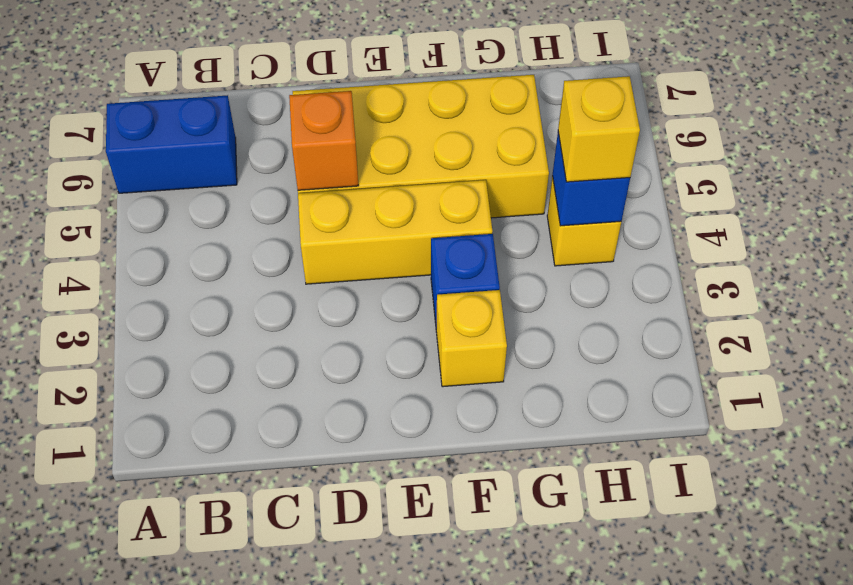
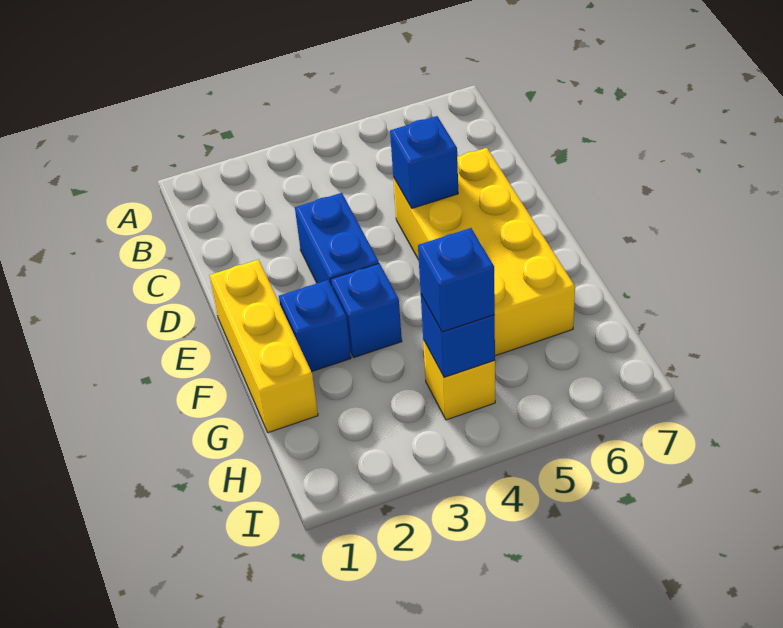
blue 1x2 brick [106,95,237,193] -> blue 1x2 brick moved to [295,193,379,286]
yellow 1x3 brick [298,180,492,284] -> yellow 1x3 brick moved to [210,259,318,433]
orange 1x1 brick [289,91,359,190] -> blue 1x1 brick [390,116,458,208]
yellow 1x1 brick [436,290,507,387] -> blue 1x1 brick [279,280,351,372]
yellow 1x1 brick [558,76,640,182] -> blue 1x1 brick [418,228,495,332]

